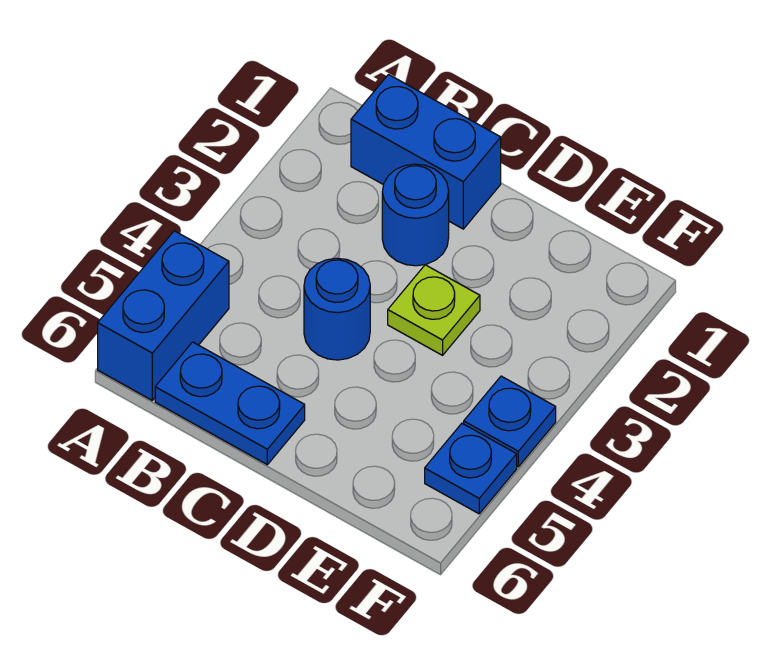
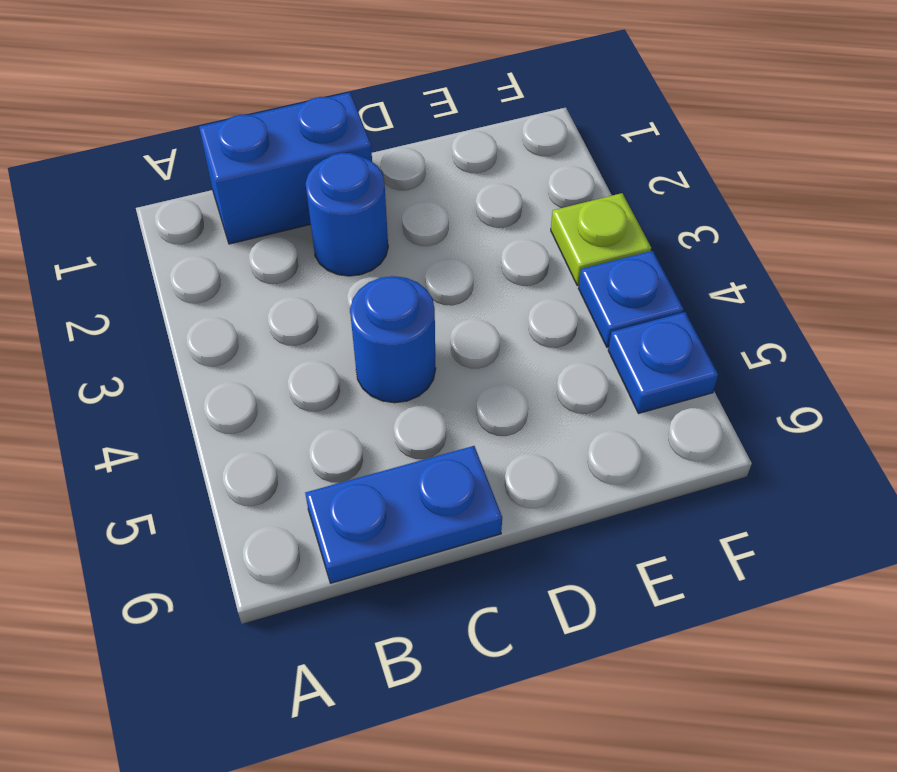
blue 1x2 brick [98,231,229,400] -> none
lime 1x1 plate [388,265,480,355] -> lime 1x1 plate moved to [551,193,651,286]

